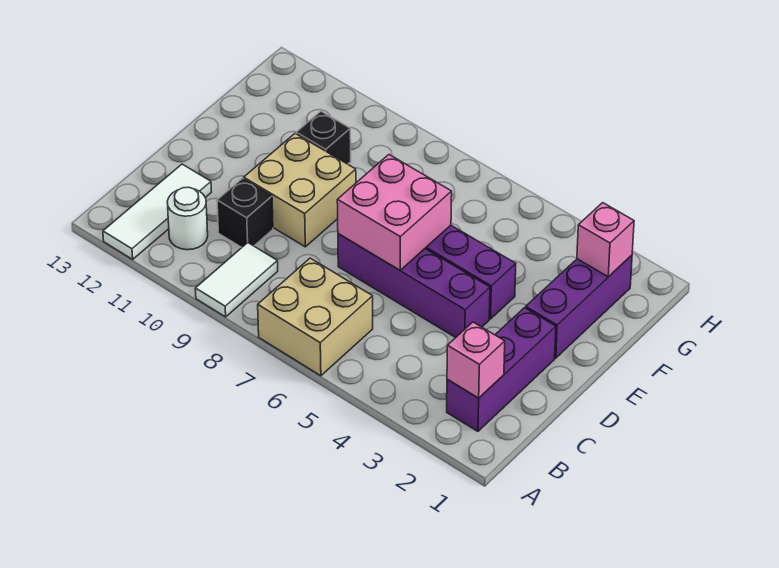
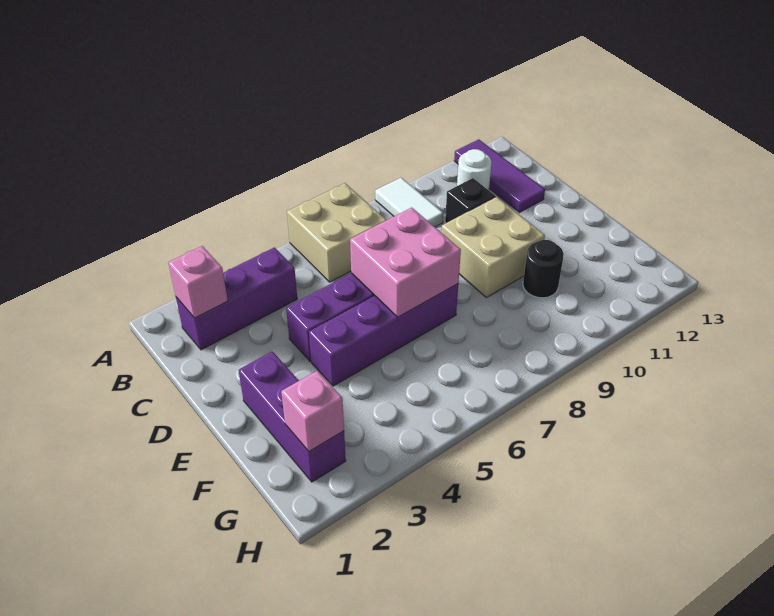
white 1x3 tile [103,164,211,259] -> purple 1x3 tile [454,139,545,212]
purple 1x3 brick [447,308,556,431] -> purple 1x3 brick turned to [176,247,297,350]
black 1x1 brick [296,111,351,164] -> black 1x1 round brick [523,240,564,298]

